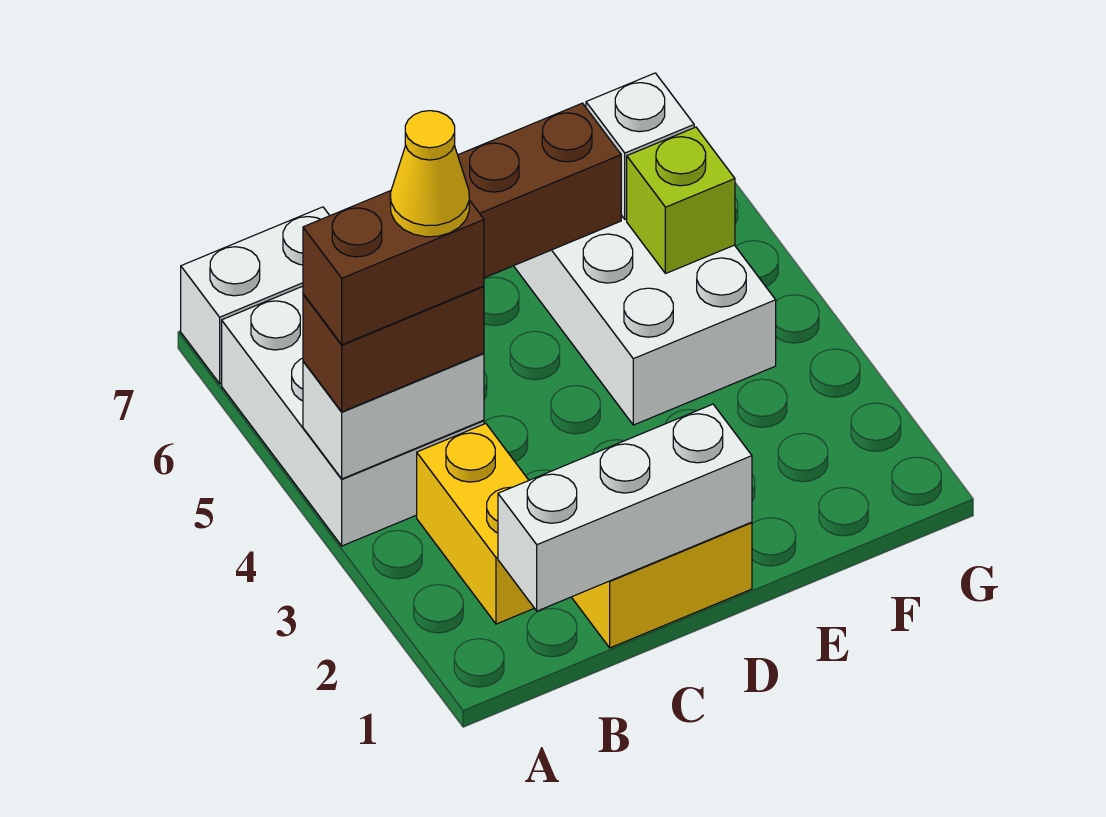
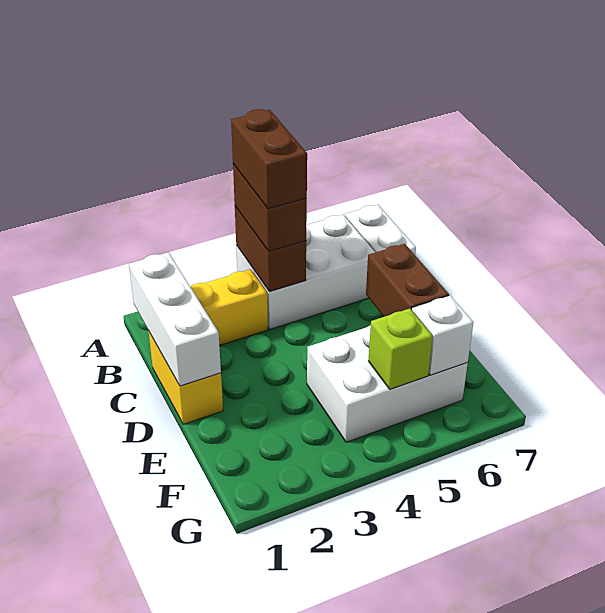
white 1x2 brick [303,353,484,479] -> brown 1x2 brick [235,206,306,292]
yellow 1x1 cone [390,111,469,237] -> none

